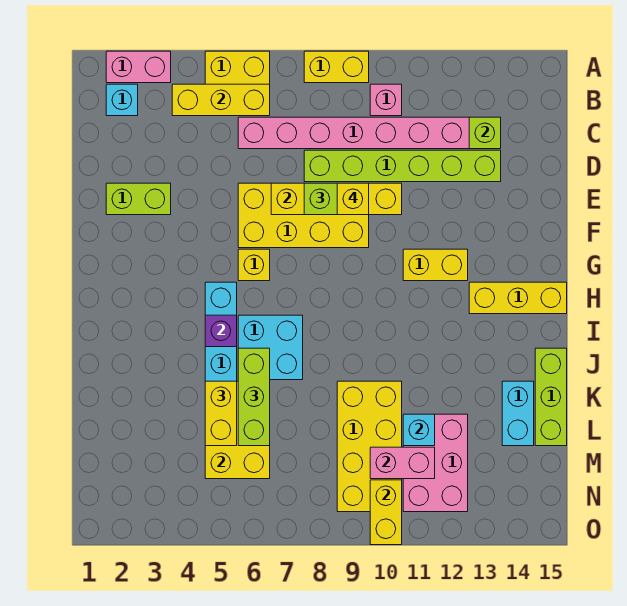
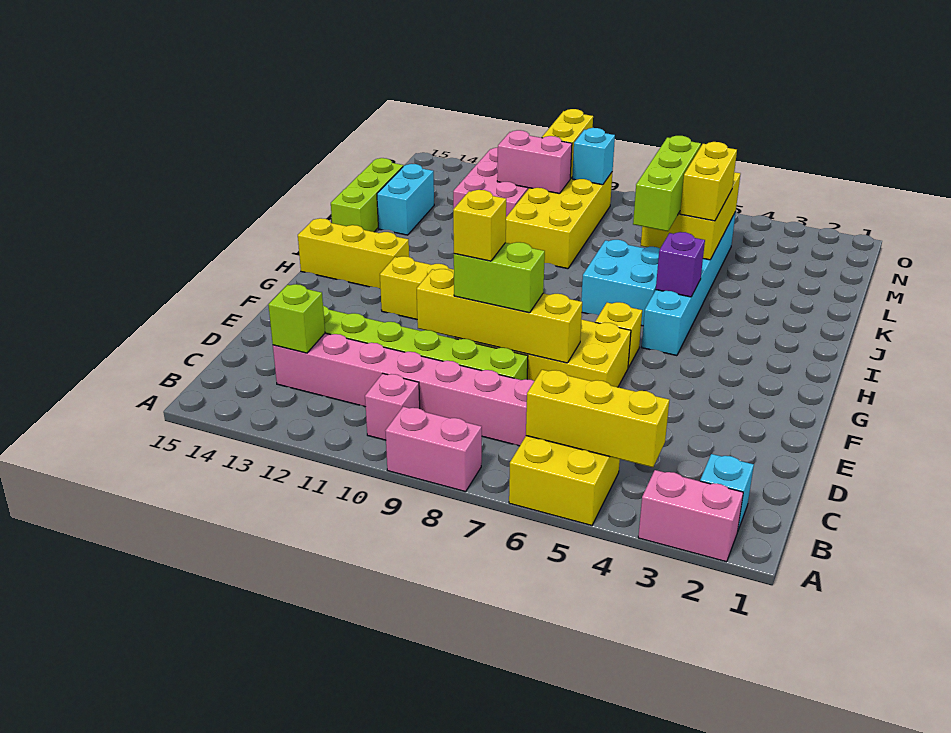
yellow 1x2 brick [304,51,369,83] -> pink 1x2 brick [385,407,482,492]
lime 1x2 brick [106,183,171,215] -> none
cyan 1x1 brick [403,414,435,446] -> cyan 1x1 brick moved to [572,128,615,185]

